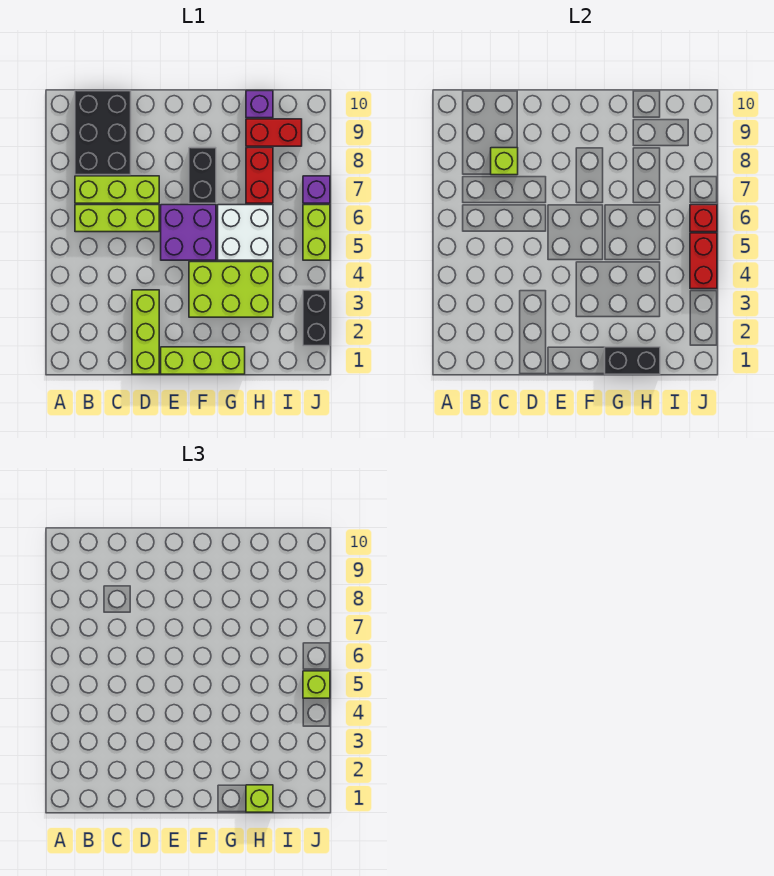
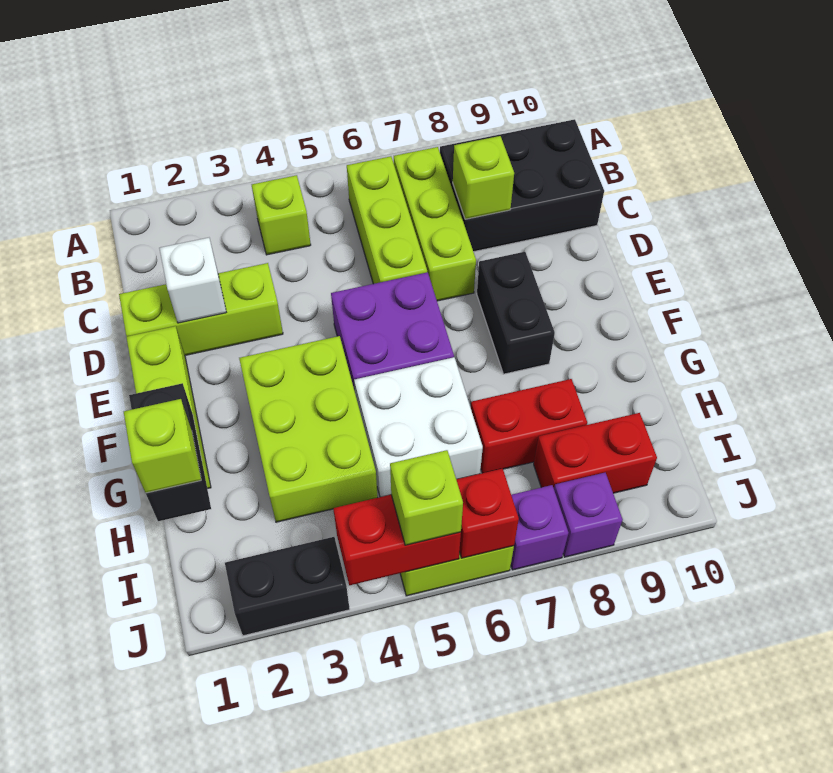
none -> lime 1x1 brick [252,175,311,255]
none -> white 1x1 brick [159,238,226,323]
black 1x2 brick [189,148,216,203] -> black 1x2 brick turned to [477,252,555,374]
red 1x2 brick [246,119,302,146] -> red 1x2 brick turned to [534,413,657,493]
purple 1x1 brick [246,91,273,118] -> purple 1x1 brick moved to [554,473,623,557]

